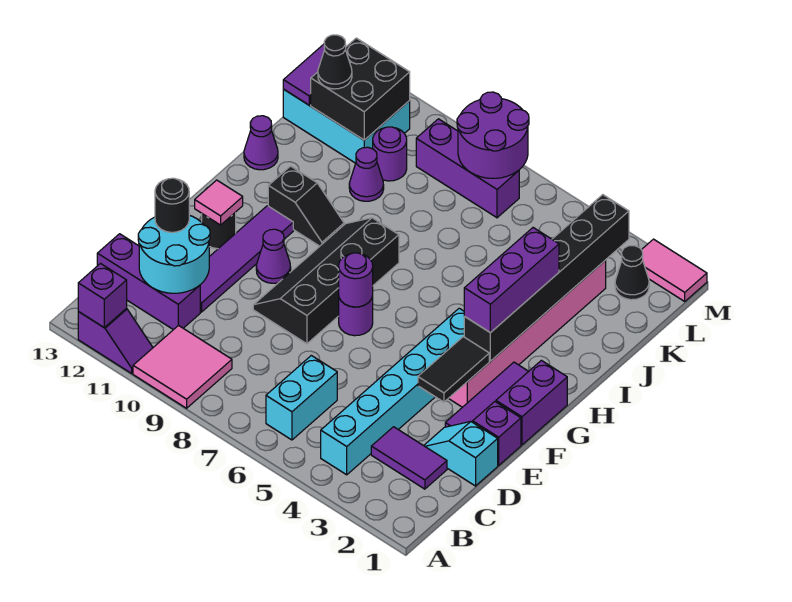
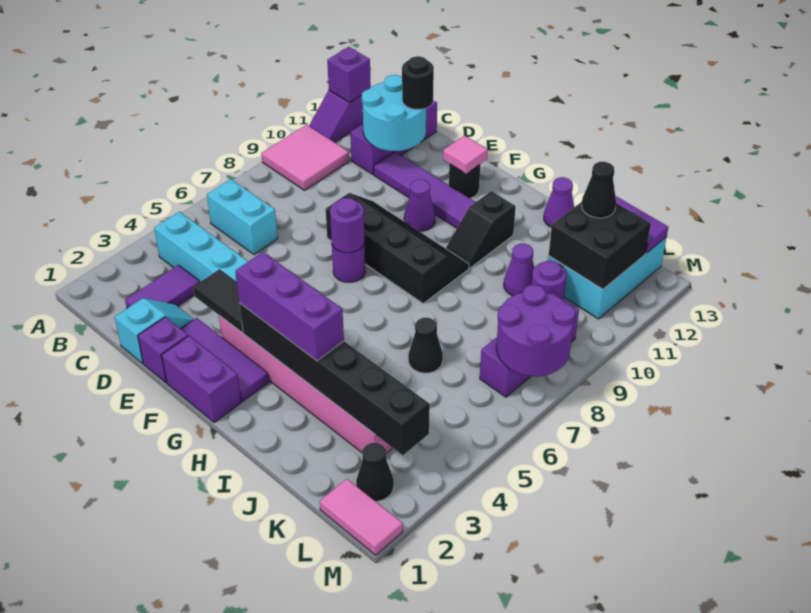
none -> black 1x1 cone [408,318,443,373]
pink 1x2 tile [642,239,707,301] -> pink 1x2 tile turned to [320,479,403,555]

